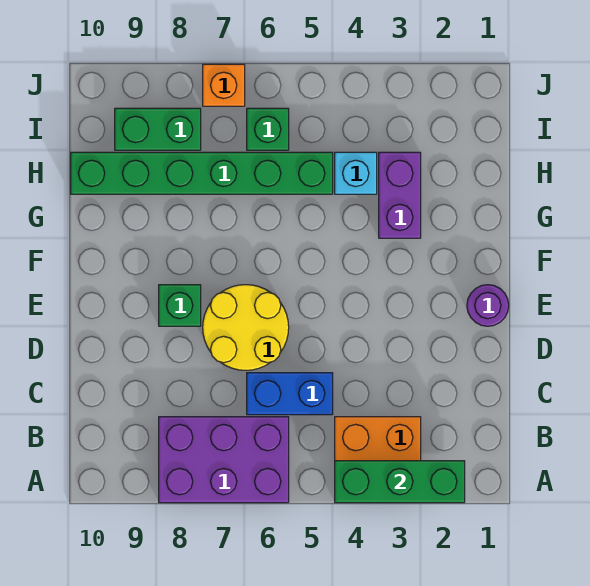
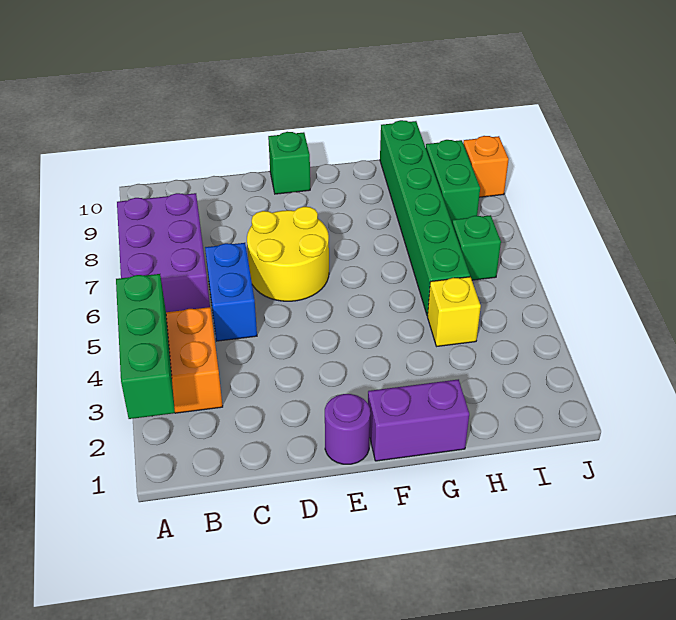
green 1x1 brick [159,285,201,326] -> green 1x1 brick moved to [268,132,310,194]
purple 1x2 brick [379,152,421,238] -> purple 1x2 brick moved to [368,379,469,461]
cyan 1x1 brick [335,152,377,194] -> yellow 1x1 brick [427,277,481,346]
orange 1x1 brick [203,64,245,106] -> orange 1x1 brick moved to [463,136,509,197]

